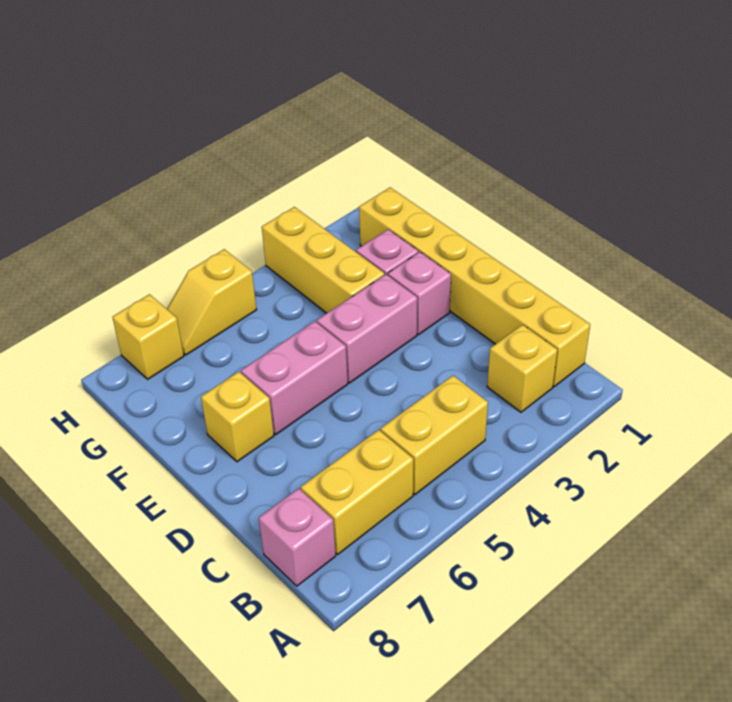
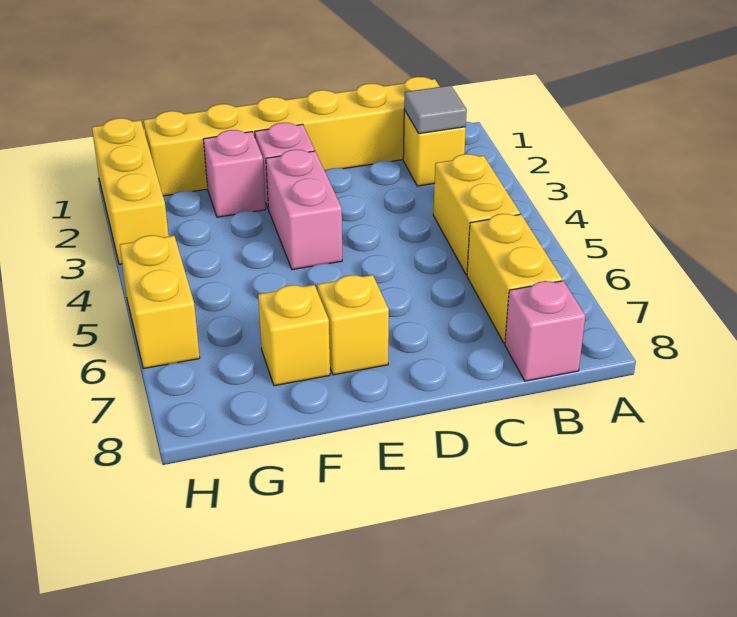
none -> grey 1x1 tile [404,85,467,134]
pink 1x2 brick [241,321,348,435] -> none
yellow 1x3 brick [262,207,384,313] -> yellow 1x3 brick turned to [92,118,169,264]
yellow 1x2 slope [167,249,257,355] -> yellow 1x2 brick [120,235,200,369]
yellow 1x1 brick [112,294,184,379] -> yellow 1x1 brick moved to [258,285,330,386]

